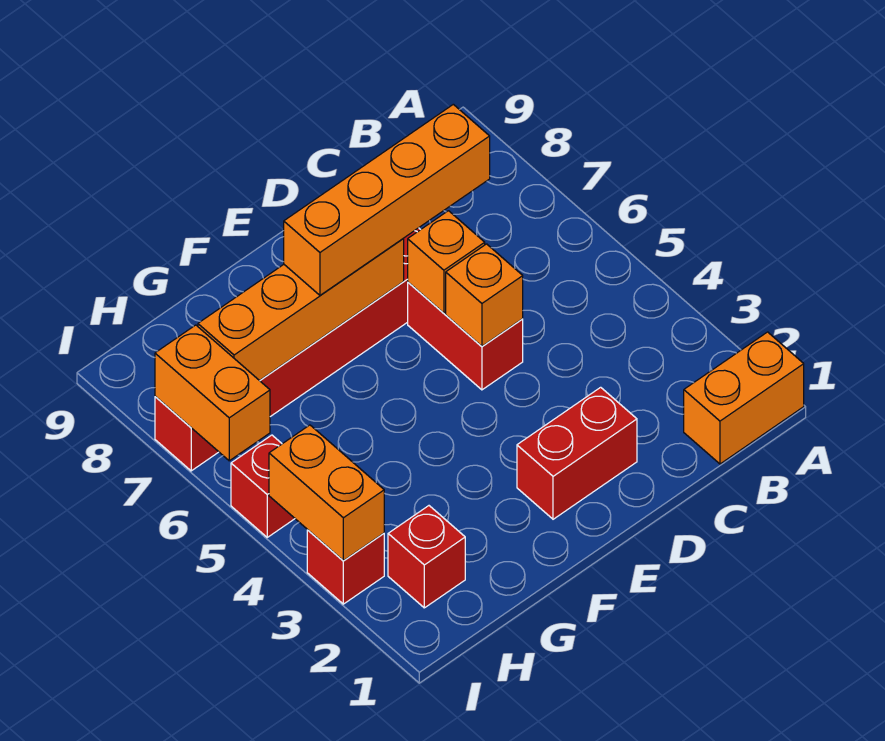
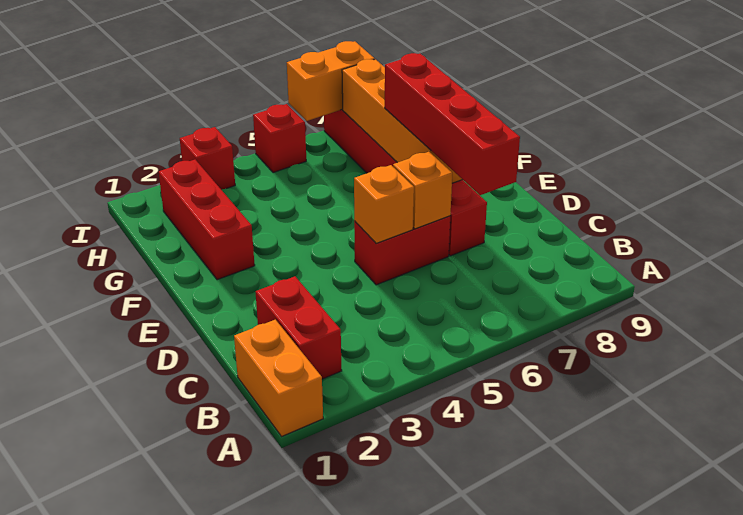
orange 1x4 brick [284,104,490,295] -> red 1x4 brick [385,53,520,195]
red 1x2 brick [517,387,637,519] -> red 1x2 brick moved to [255,276,342,379]
red 1x1 brick [388,506,465,608] -> red 1x3 brick [159,160,255,280]
orange 1x2 brick [269,425,384,561] -> none

